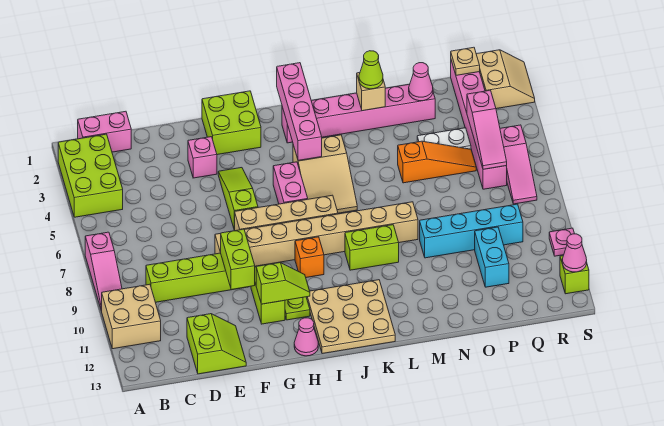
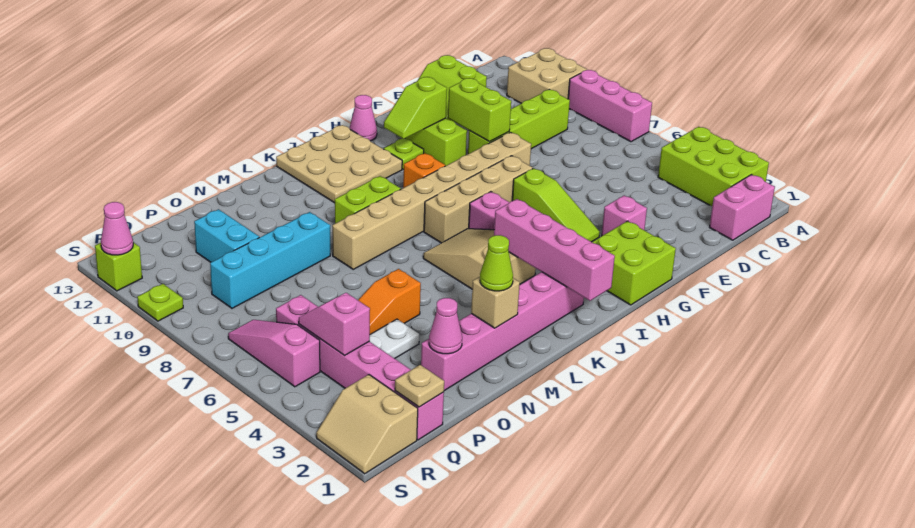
pink 1x3 slope [85,232,122,311] -> pink 1x3 brick [568,70,652,142]
pink 1x3 slope [467,90,507,169] -> pink 1x2 slope [299,293,370,356]
pink 1x1 plate [549,228,575,256] -> lime 1x1 plate [137,284,183,321]

